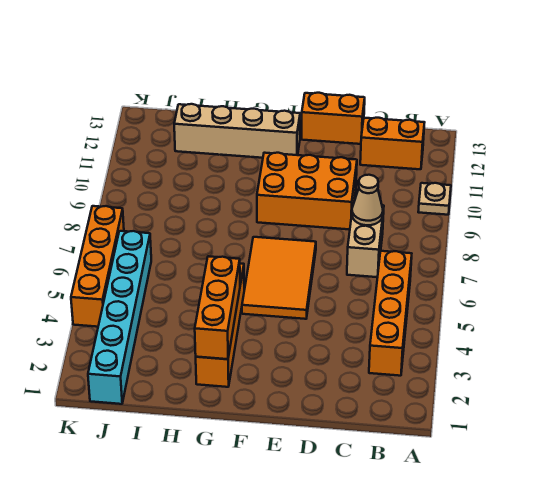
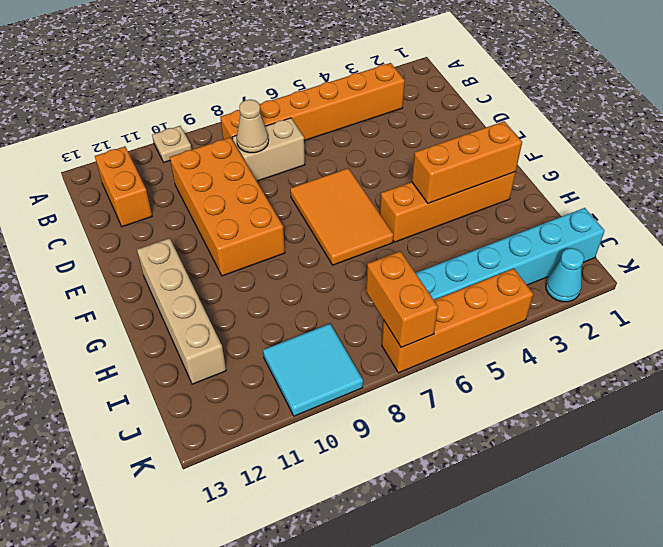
orange 1x4 brick [369,251,412,376] -> orange 1x6 brick [220,63,405,141]
orange 2x3 brick [257,153,357,229] -> orange 2x4 brick [170,137,285,276]
orange 1x2 brick [301,93,365,144] -> orange 1x2 brick moved to [366,251,438,348]
orange 2x3 tile [242,237,316,319] -> orange 2x3 tile turned to [290,168,394,265]
none -> cyan 2x2 tile [263,324,363,416]
none -> cyan 1x1 cone [546,248,584,302]

